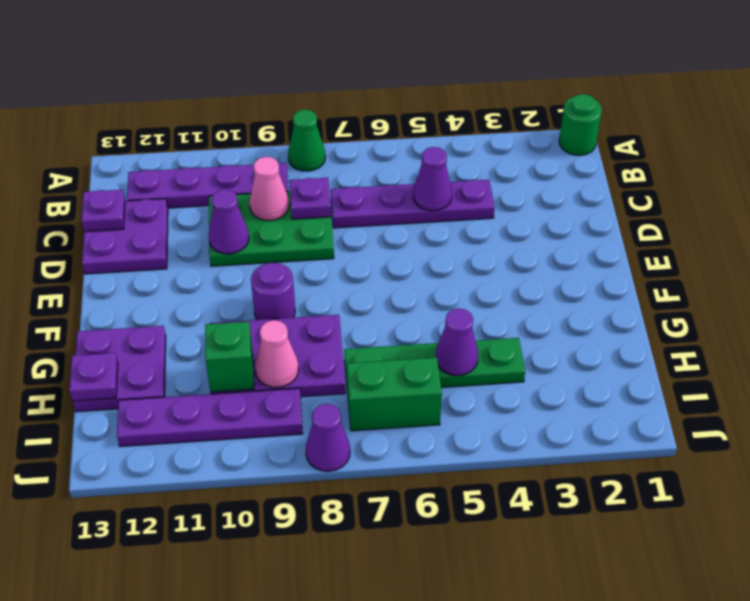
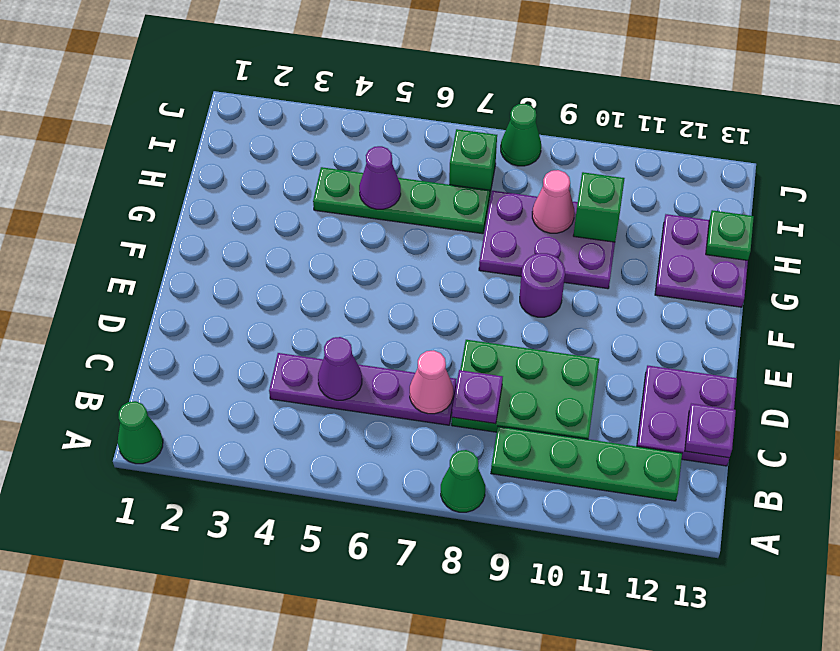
green 1x1 round brick [559,94,602,155] -> green 1x1 cone [118,401,163,464]
purple 1x4 plate [127,163,288,208] -> green 1x4 plate [491,426,682,501]
pink 1x1 cone [250,157,289,221] -> pink 1x1 cone moved to [410,350,453,414]
purple 1x1 cone [209,189,249,254] -> none
purple 1x1 plate [69,353,118,401] -> green 1x1 plate [706,210,754,260]
green 1x2 brick [347,357,442,431] -> green 1x1 brick [449,129,497,198]
purple 1x4 plate [117,388,303,446] -> none
purple 1x1 cone [306,404,350,471] -> green 1x1 cone [501,104,541,166]

